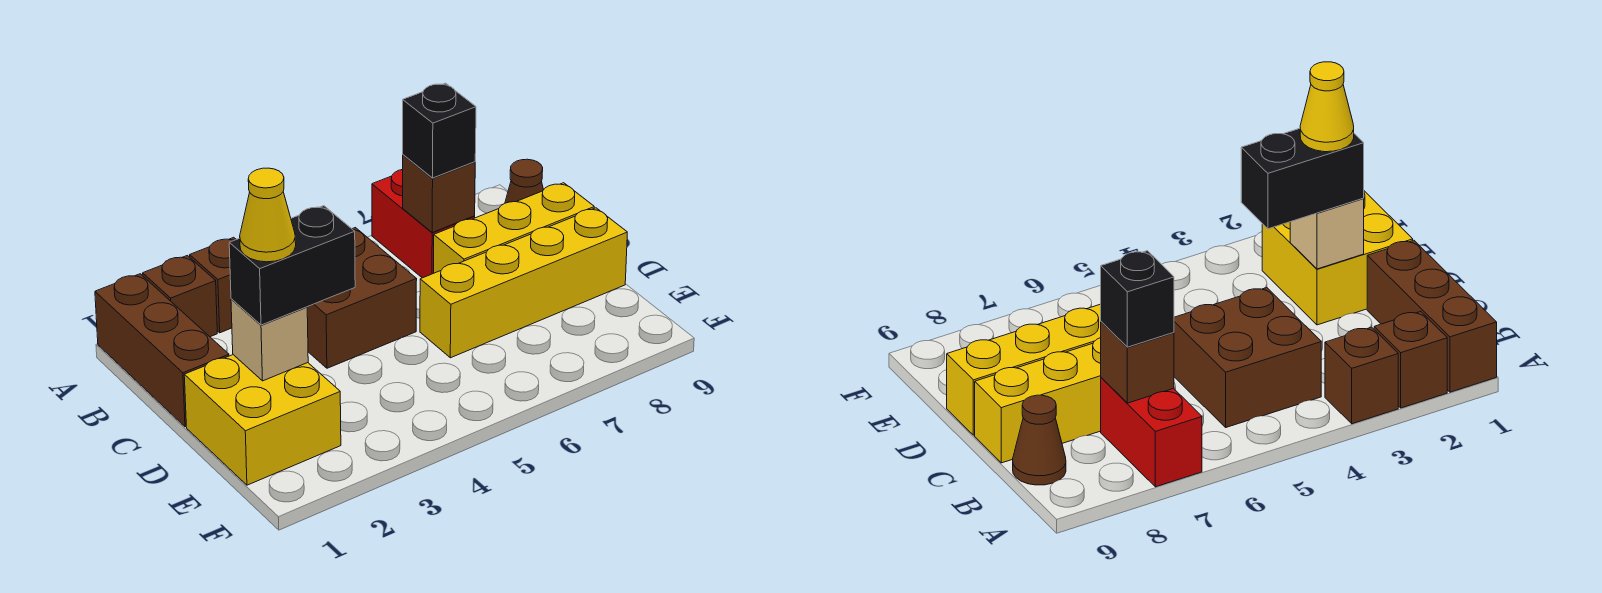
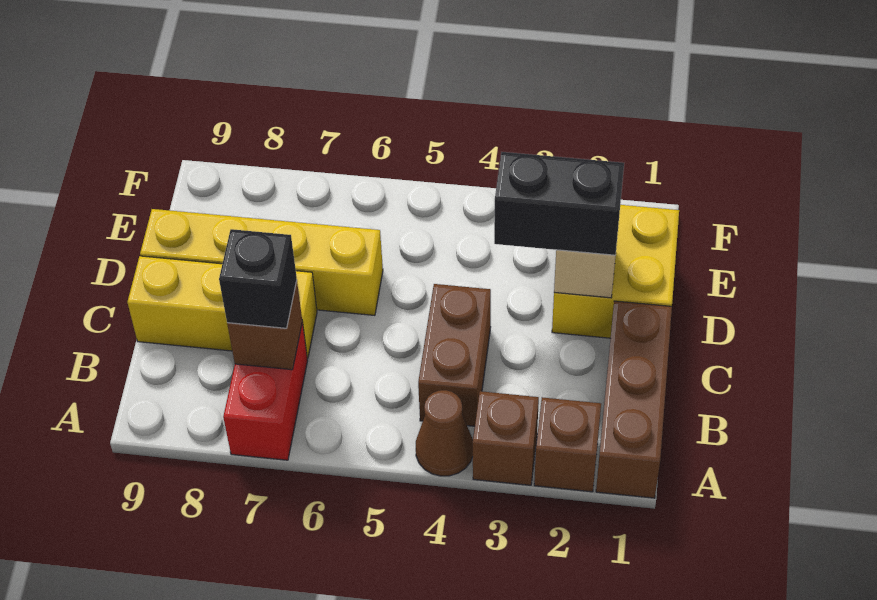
brown 2x2 brick [307,228,417,368] -> brown 1x2 brick [418,284,491,426]
brown 1x1 cone [505,159,543,203] -> brown 1x1 cone moved to [416,390,473,476]
yellow 1x1 cone [240,168,296,262] -> none

